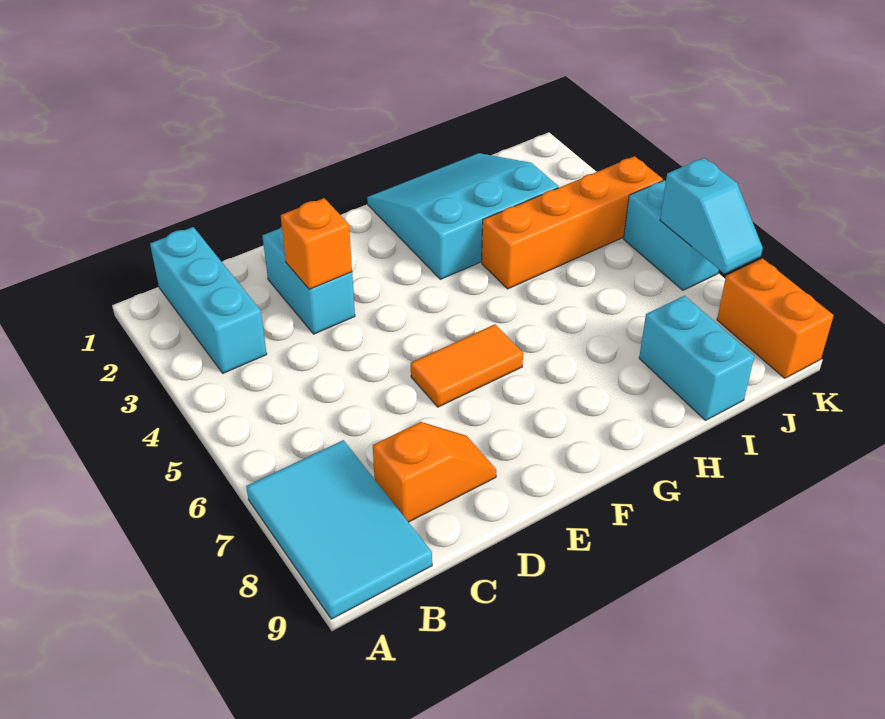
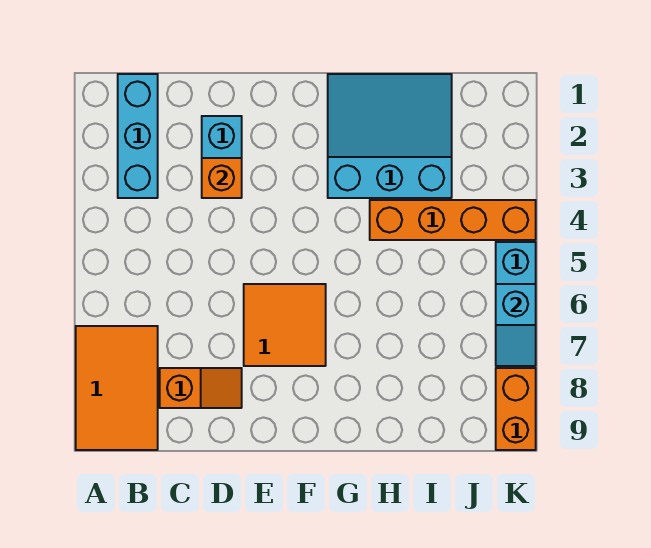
cyan 2x3 tile [246,440,432,619] -> orange 2x3 tile [76,326,158,450]
orange 1x2 tile [411,324,523,407] -> orange 2x2 tile [244,284,326,366]
cyan 1x2 brick [639,296,754,420] -> none

